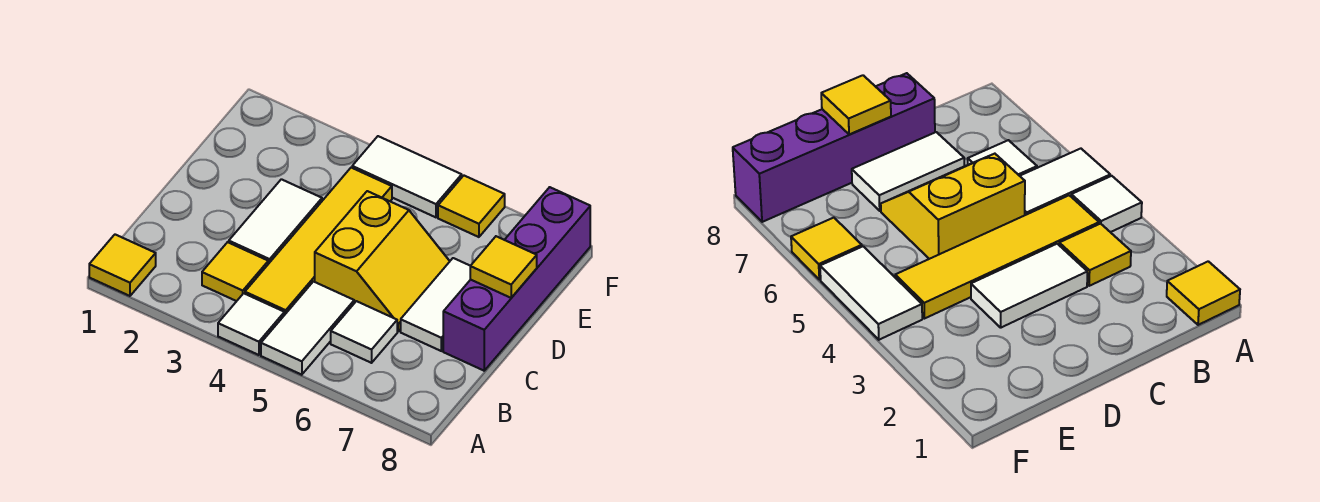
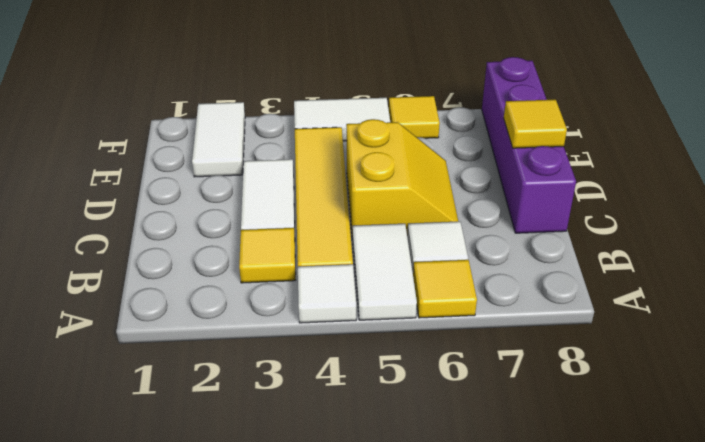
yellow 1x1 tile [89,235,156,296] -> yellow 1x1 tile moved to [413,260,477,318]
white 1x2 tile [401,258,471,351] -> white 1x2 tile moved to [192,102,245,177]

